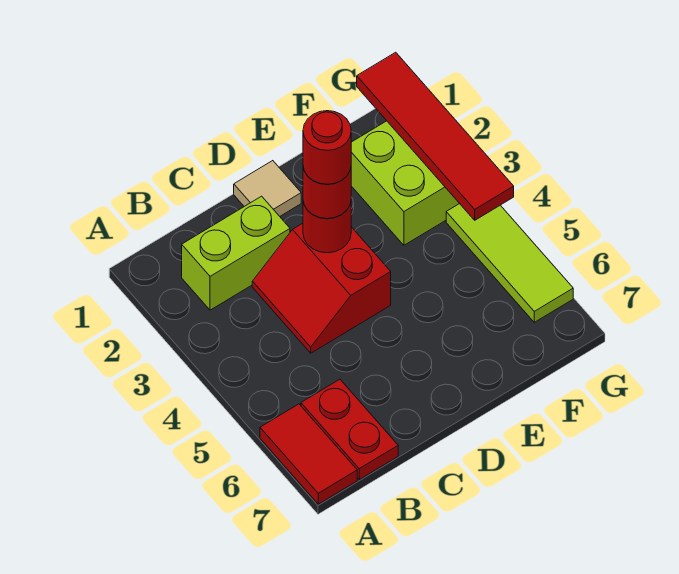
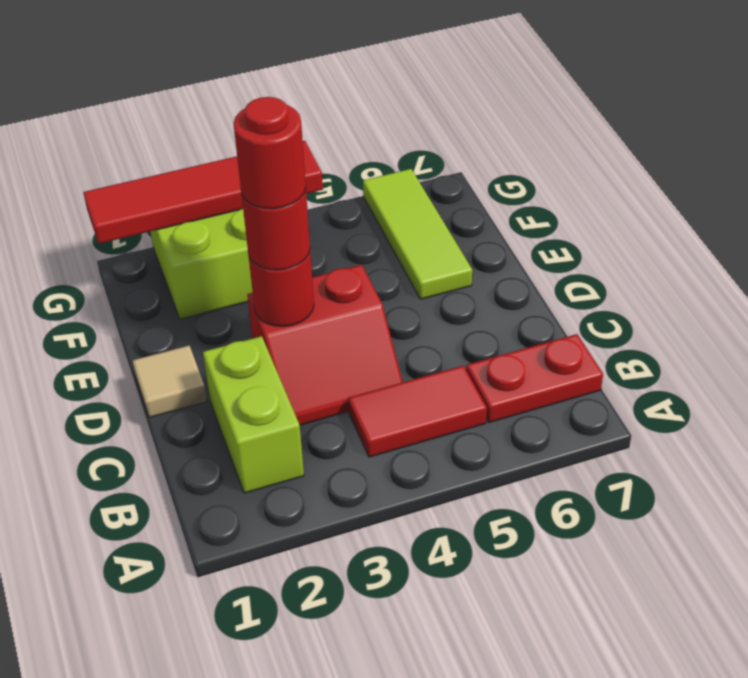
red 1x2 tile [260,404,357,504] -> red 1x2 tile moved to [348,366,487,457]
lime 1x3 tile [446,204,573,322] -> lime 1x3 tile turned to [363,169,472,299]

